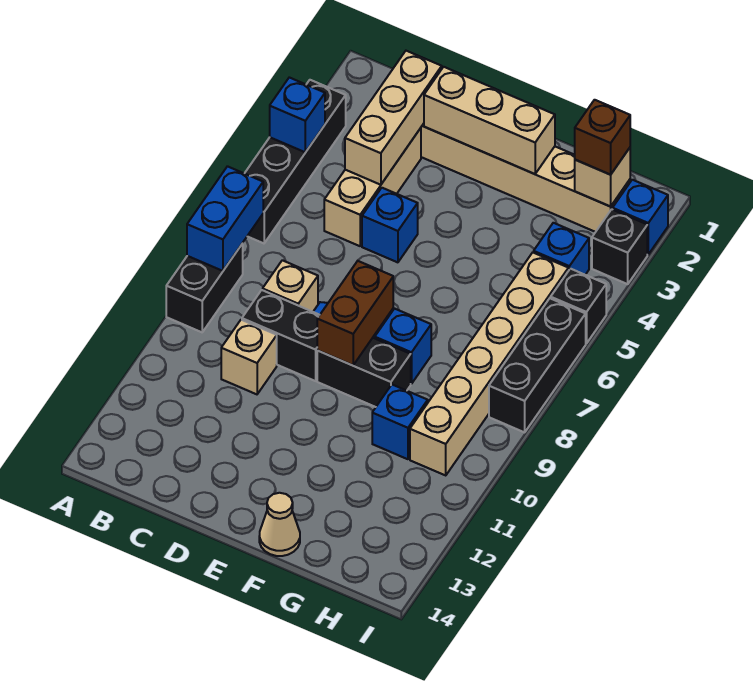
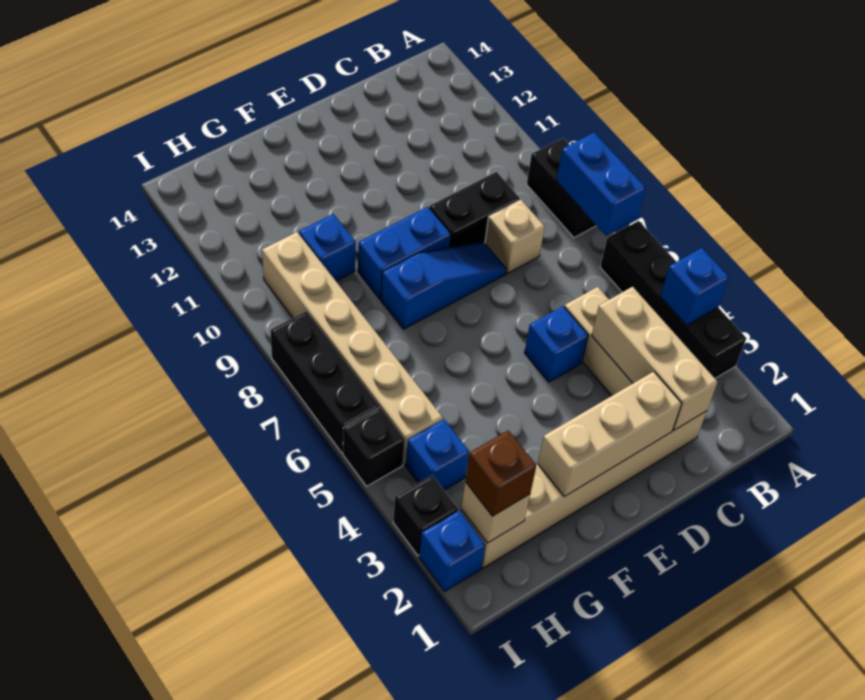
tan 1x1 brick [221,320,277,394] -> none
brown 1x2 brick [317,261,393,365] -> none
black 1x2 brick [317,338,411,407] -> blue 1x2 brick [358,207,451,299]
tan 1x1 cone [259,493,300,556] -> none

